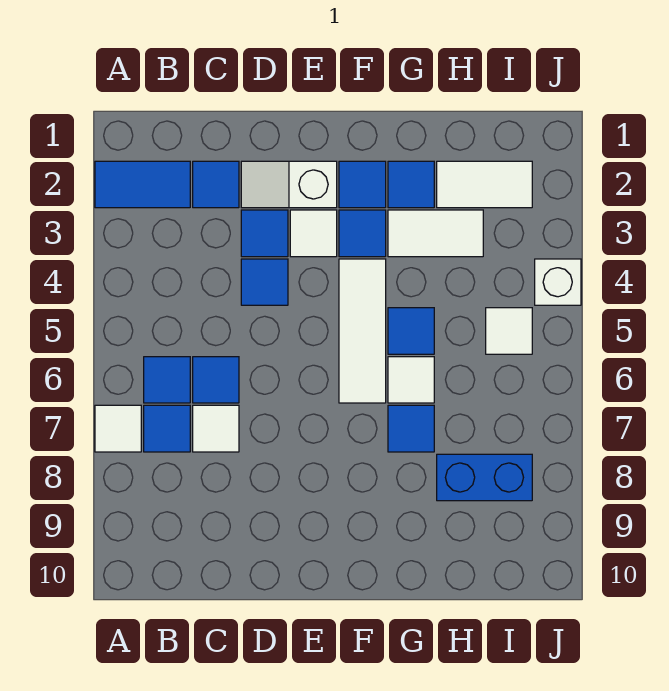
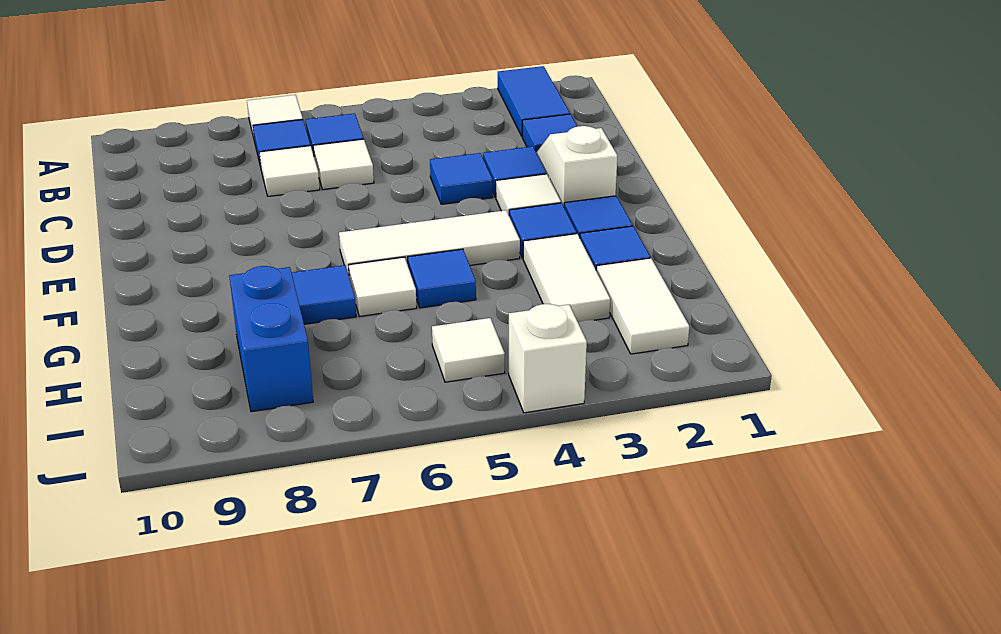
blue 1x1 tile [193,357,239,403] -> white 1x1 tile [313,139,374,190]

